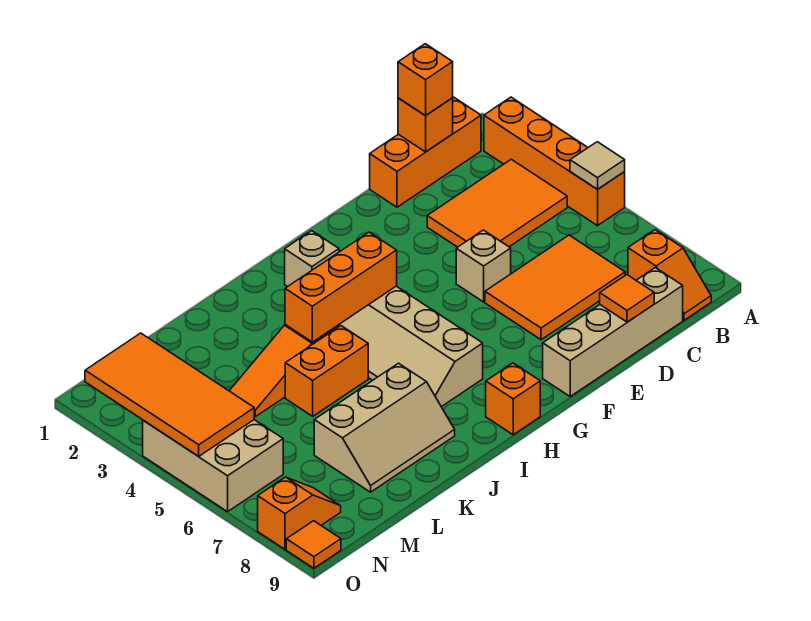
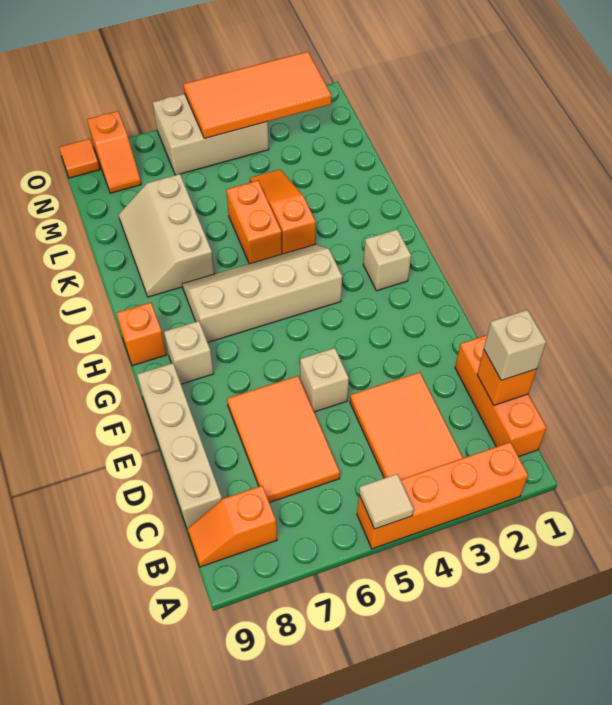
orange 1x1 brick [398,44,453,115] -> tan 1x1 brick [484,310,546,380]
orange 1x1 tile [600,275,654,322] -> none
none -> tan 1x1 brick [164,321,214,384]
orange 1x3 brick [285,232,397,342] -> none

